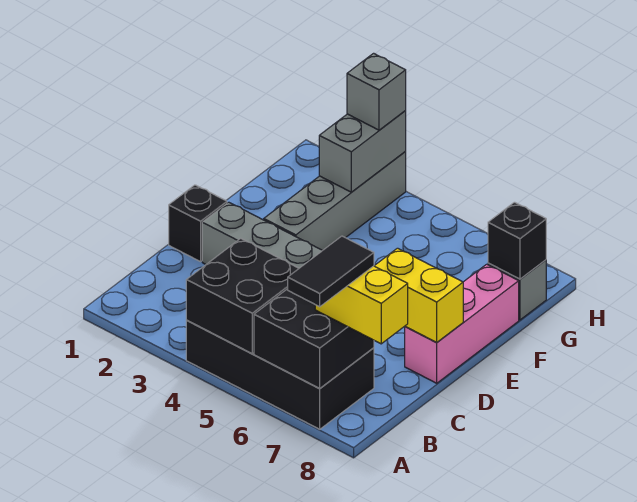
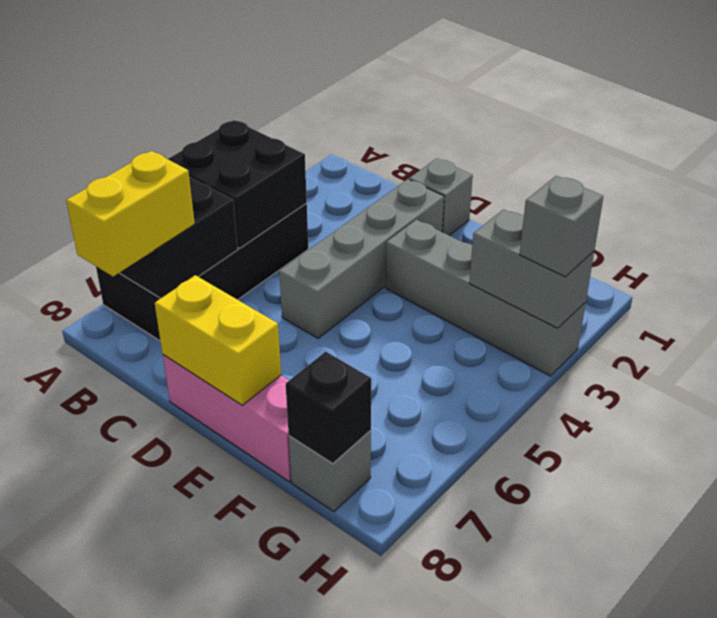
black 1x2 tile [288,236,374,307] -> none
black 1x1 brick [169,185,227,262] -> grey 1x1 brick [409,159,473,236]
yellow 1x2 brick [375,248,463,343] -> yellow 1x2 brick turned to [155,275,281,405]

